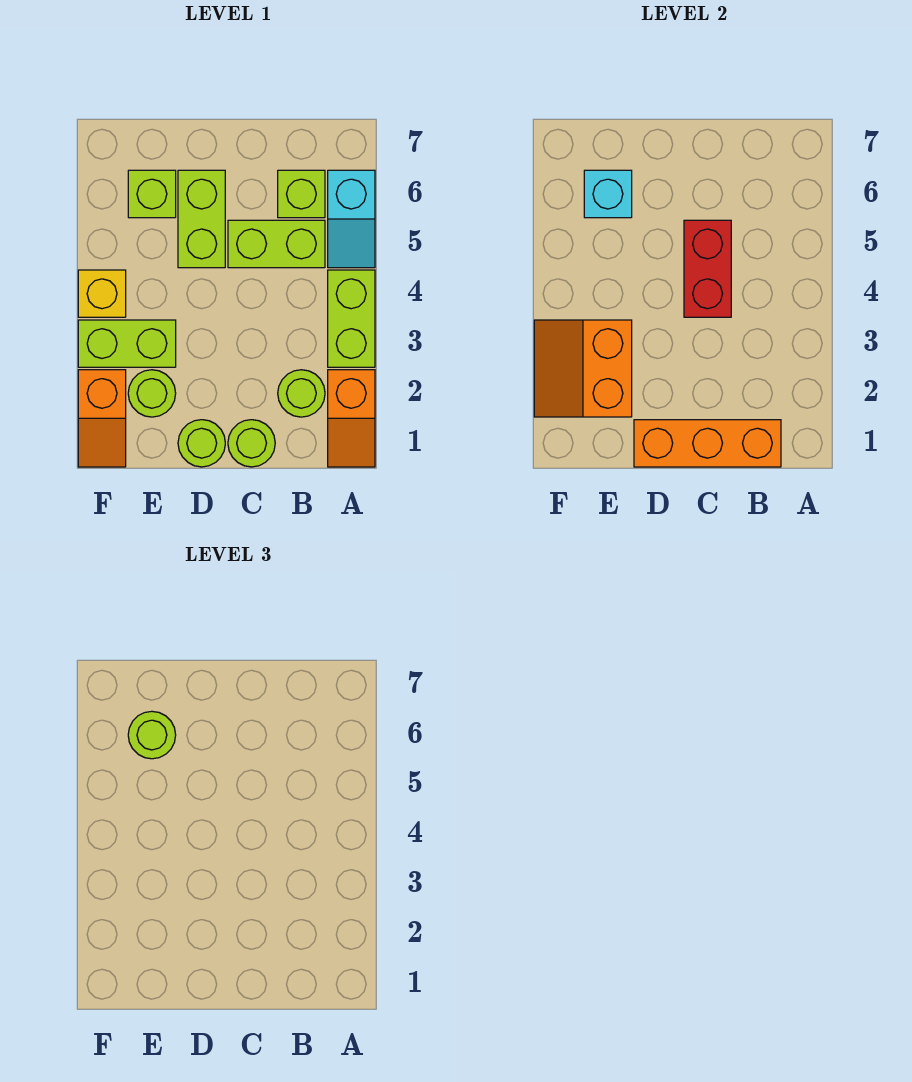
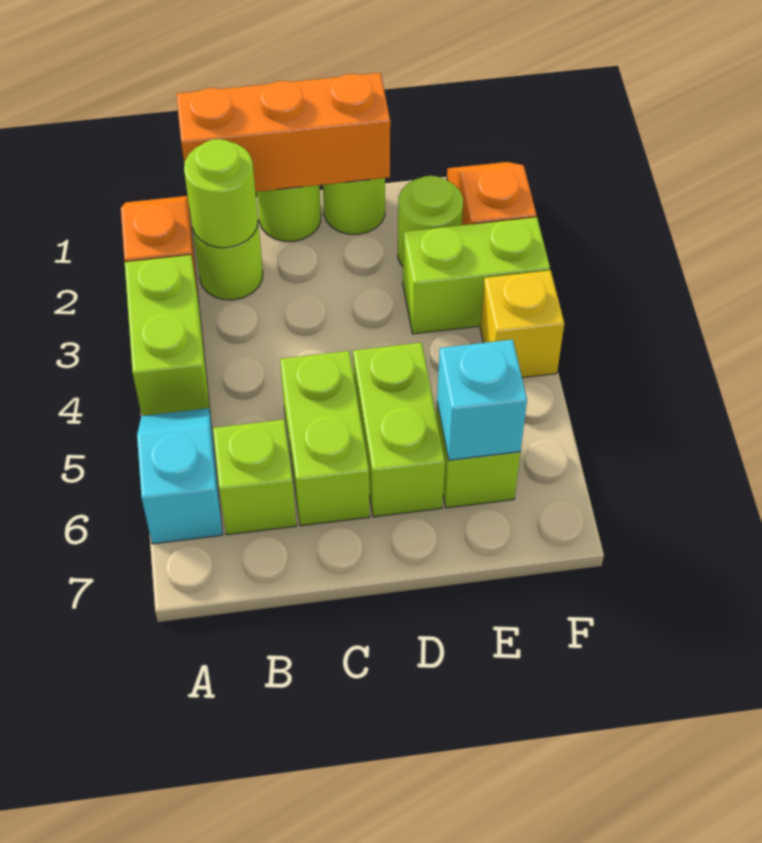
lime 1x2 brick [228,220,325,268] -> lime 1x2 brick turned to [280,351,370,526]
red 1x2 brick [684,220,731,317] -> none
orange 2x2 slope [534,320,632,417] -> none
lime 1x1 round brick [128,711,176,759] -> lime 1x1 round brick moved to [184,139,258,248]

